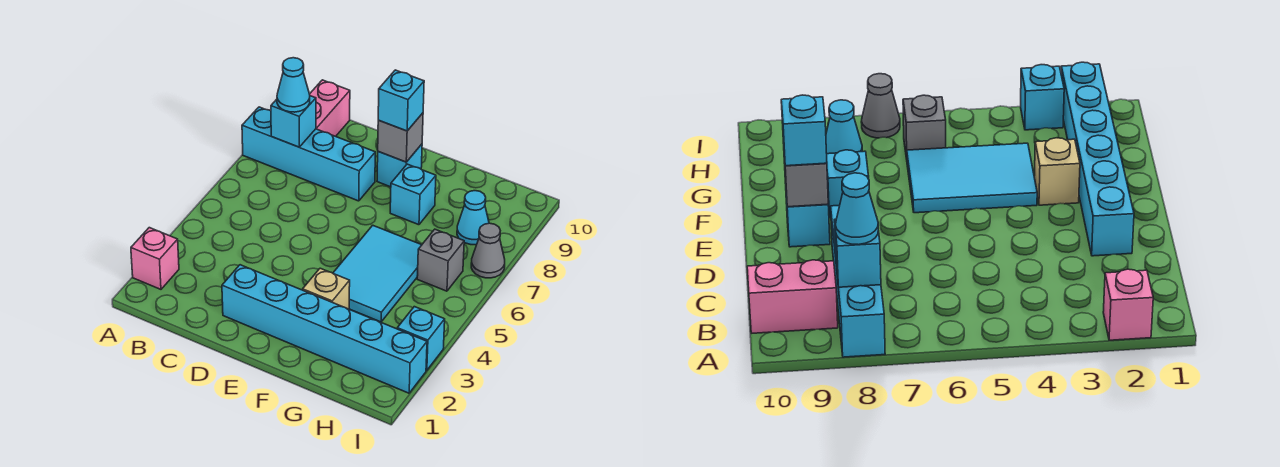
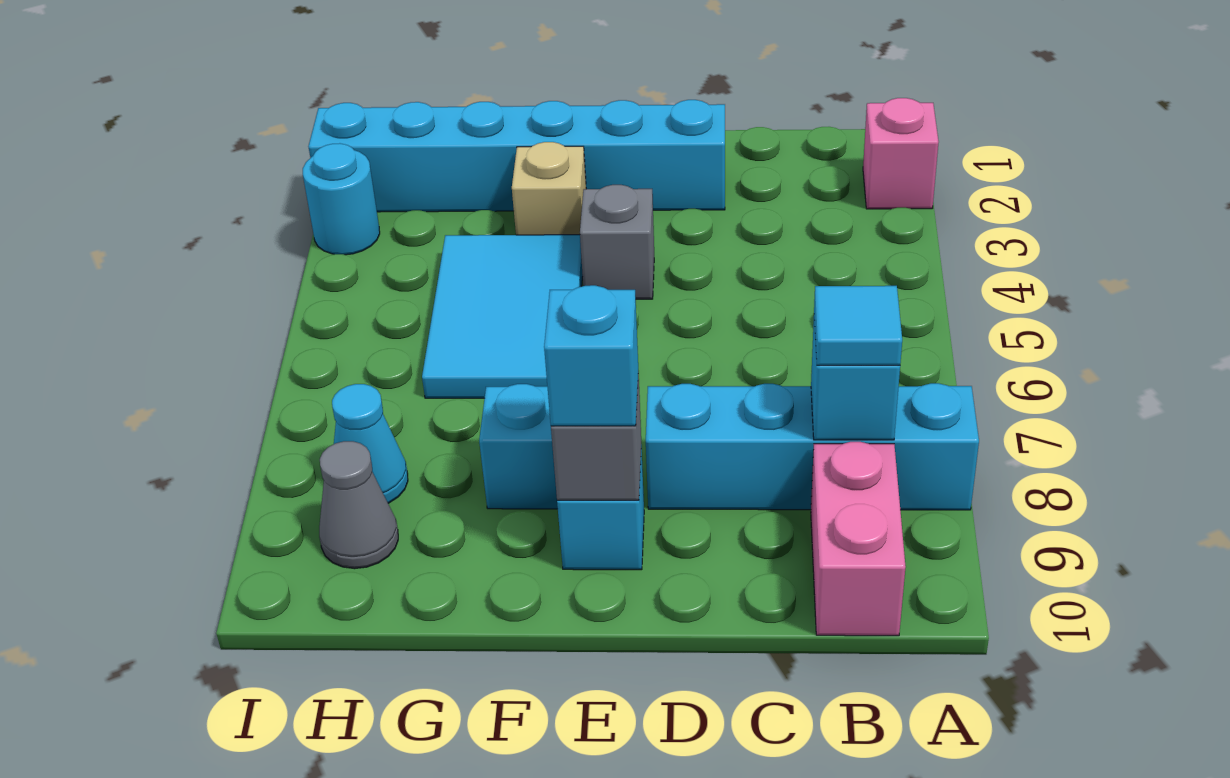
cyan 1x1 cone [277,58,310,112] -> cyan 1x1 tile [814,286,902,365]
grey 1x1 brick [417,229,464,291] -> grey 1x1 brick moved to [580,185,654,299]
cyan 1x1 brick [397,307,445,370] -> cyan 1x1 round brick [303,143,380,255]
grey 1x1 cone [471,223,505,278] -> grey 1x1 cone moved to [319,441,398,569]

